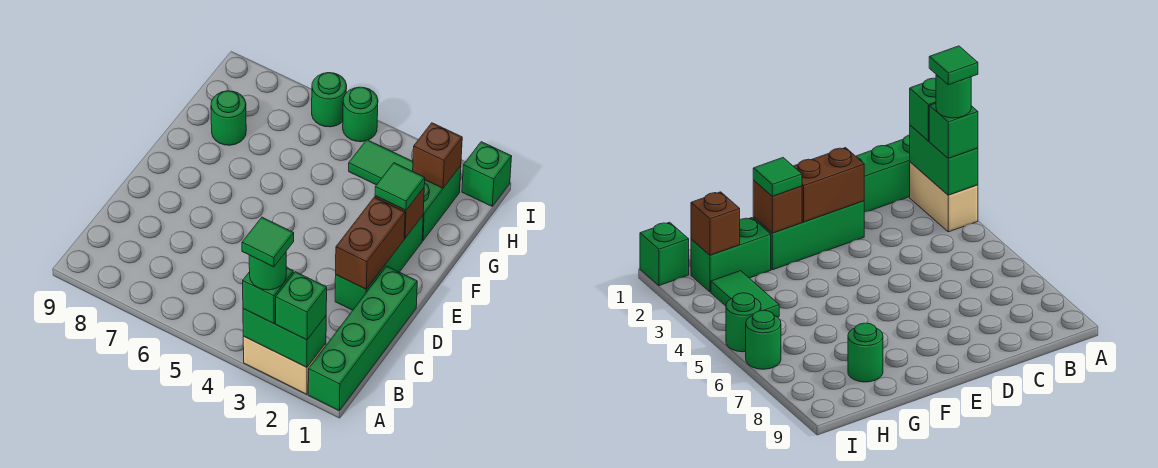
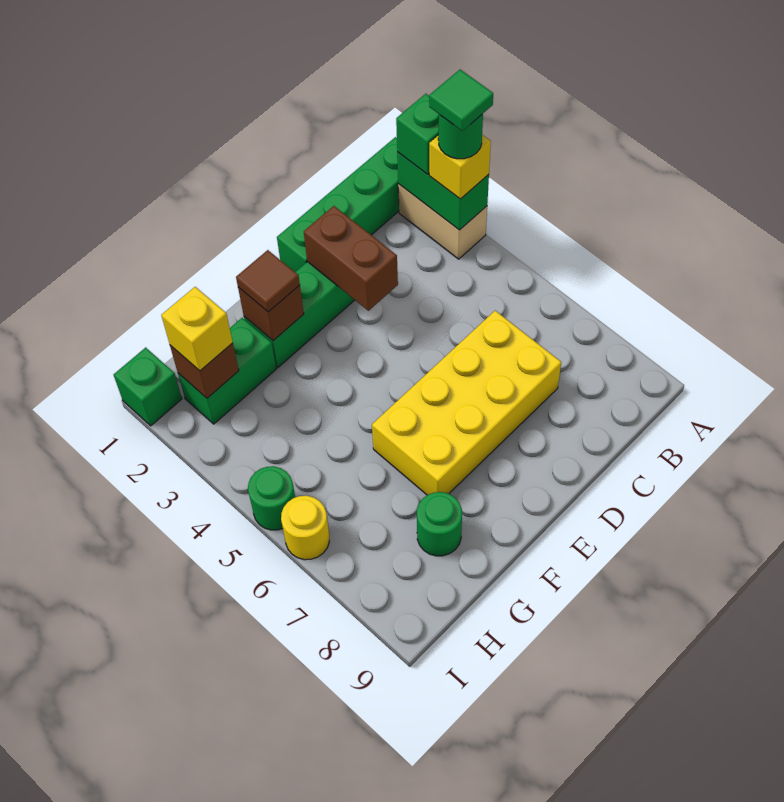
green 1x1 brick [243,267,293,324] -> yellow 1x1 brick [429,135,491,199]
none -> yellow 2x4 brick [372,311,561,495]
brown 1x2 brick [336,197,405,289] -> brown 1x2 brick turned to [304,206,398,311]
green 1x1 tile [375,163,425,210] -> brown 1x1 tile [236,250,300,312]
none -> yellow 1x1 brick [161,287,233,371]
green 1x2 tile [349,140,413,185] -> none
green 1x1 round brick [312,73,347,127] -> yellow 1x1 round brick [281,496,329,560]

